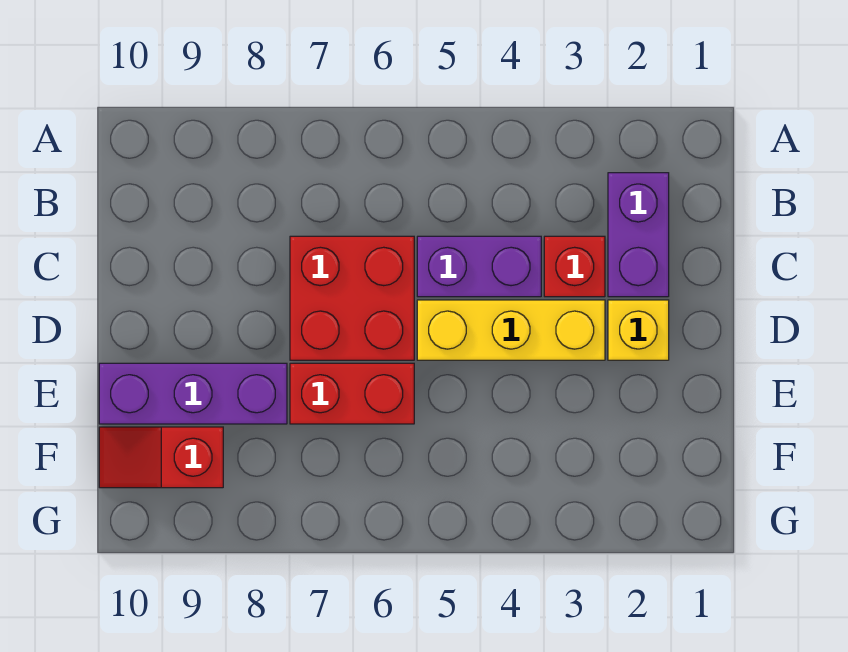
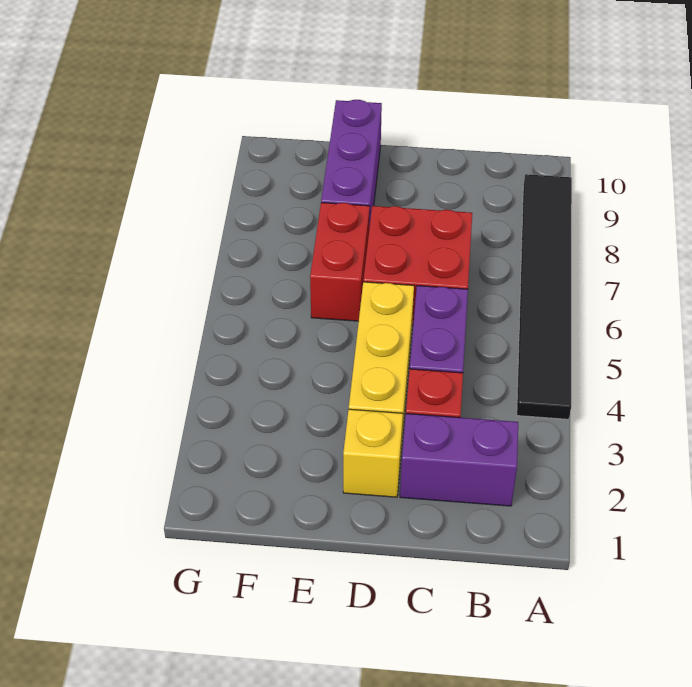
none -> black 1x6 tile [517,174,572,419]
red 1x2 slope [99,427,223,488] -> none

